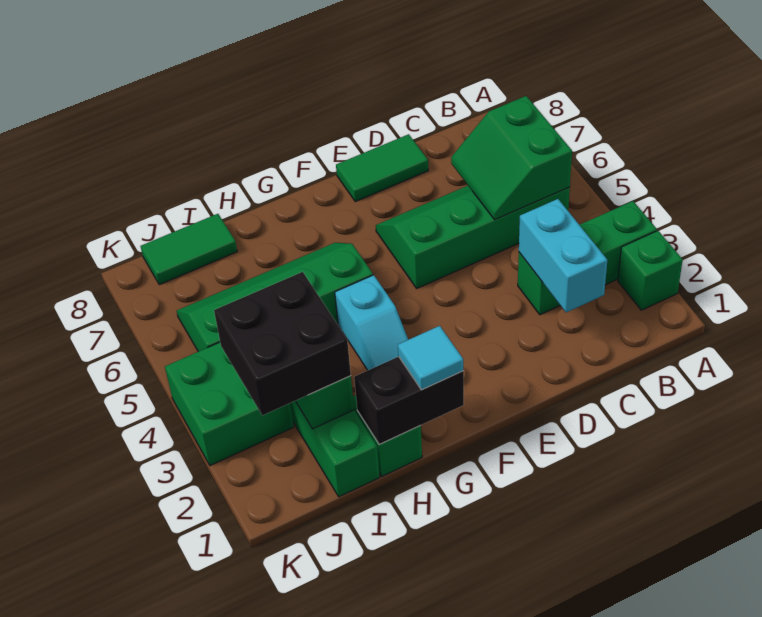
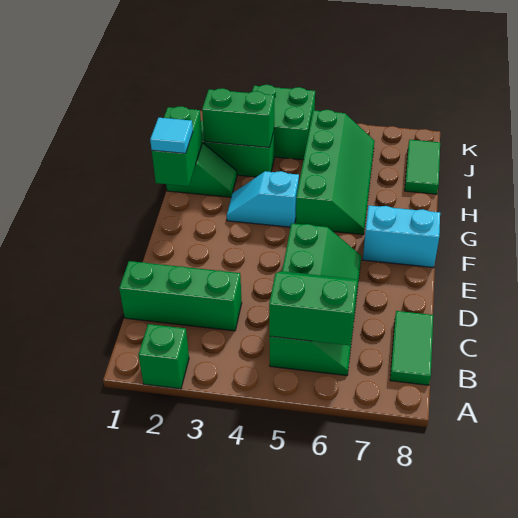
green 1x3 brick [518,201,657,315] -> green 1x3 brick turned to [119,261,242,331]
cyan 1x2 brick [519,199,607,312] -> cyan 1x2 brick moved to [363,206,440,268]
green 1x2 tile [336,134,428,202] -> green 1x2 tile moved to [390,311,433,385]
black 1x2 brick [354,357,464,444] -> green 1x2 brick [152,106,202,186]
black 2x2 brick [214,272,351,415] -> none

